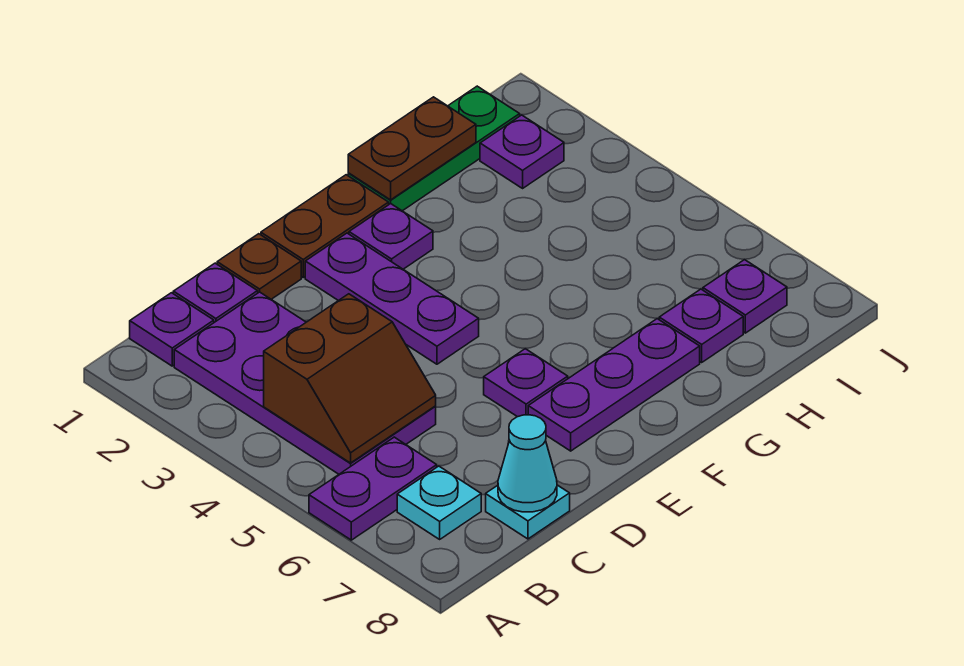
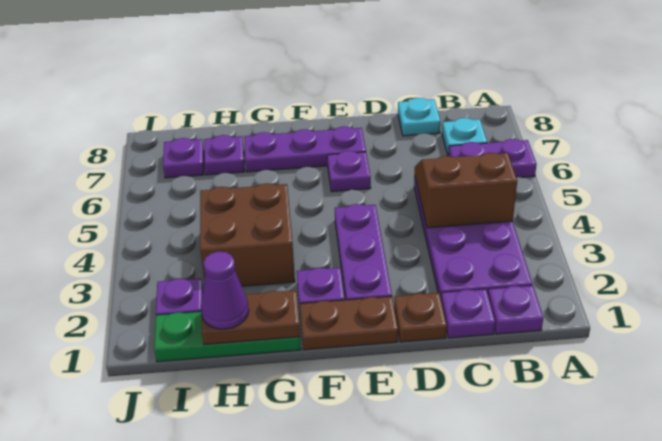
cyan 1x1 cone [498,415,557,512] -> none
none -> brown 2x2 brick [200,183,295,286]
none -> purple 1x1 cone [201,251,249,329]

